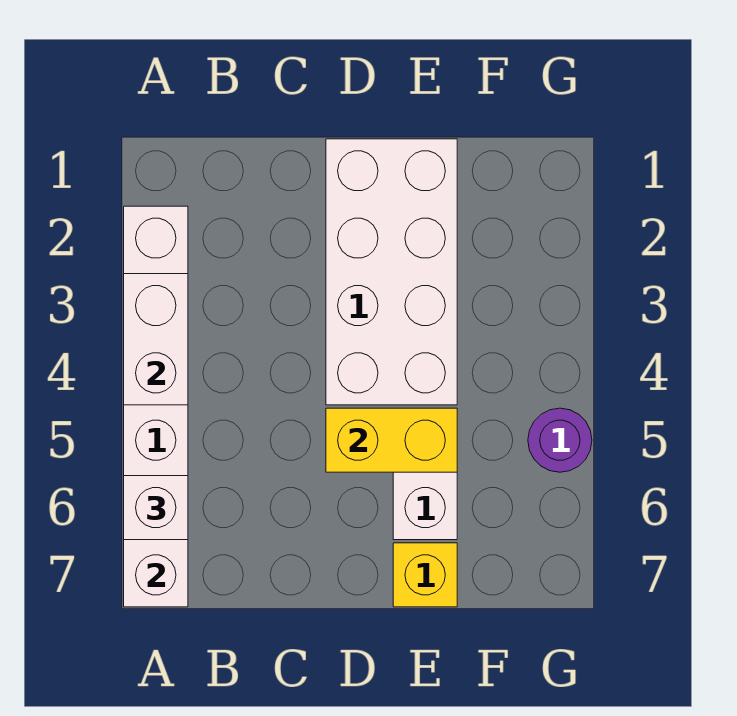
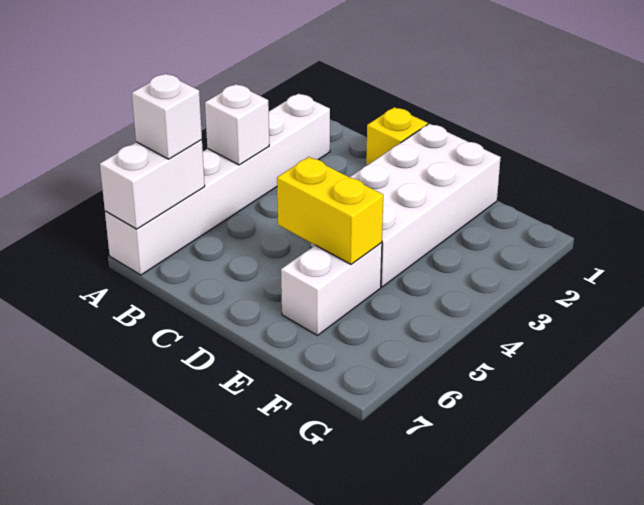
white 1x2 brick [124,274,188,405] -> white 1x1 brick [205,84,269,165]
yellow 1x1 brick [393,543,457,607] -> yellow 1x1 brick moved to [366,107,428,166]
purple 1x1 round brick [528,408,592,472] -> none

